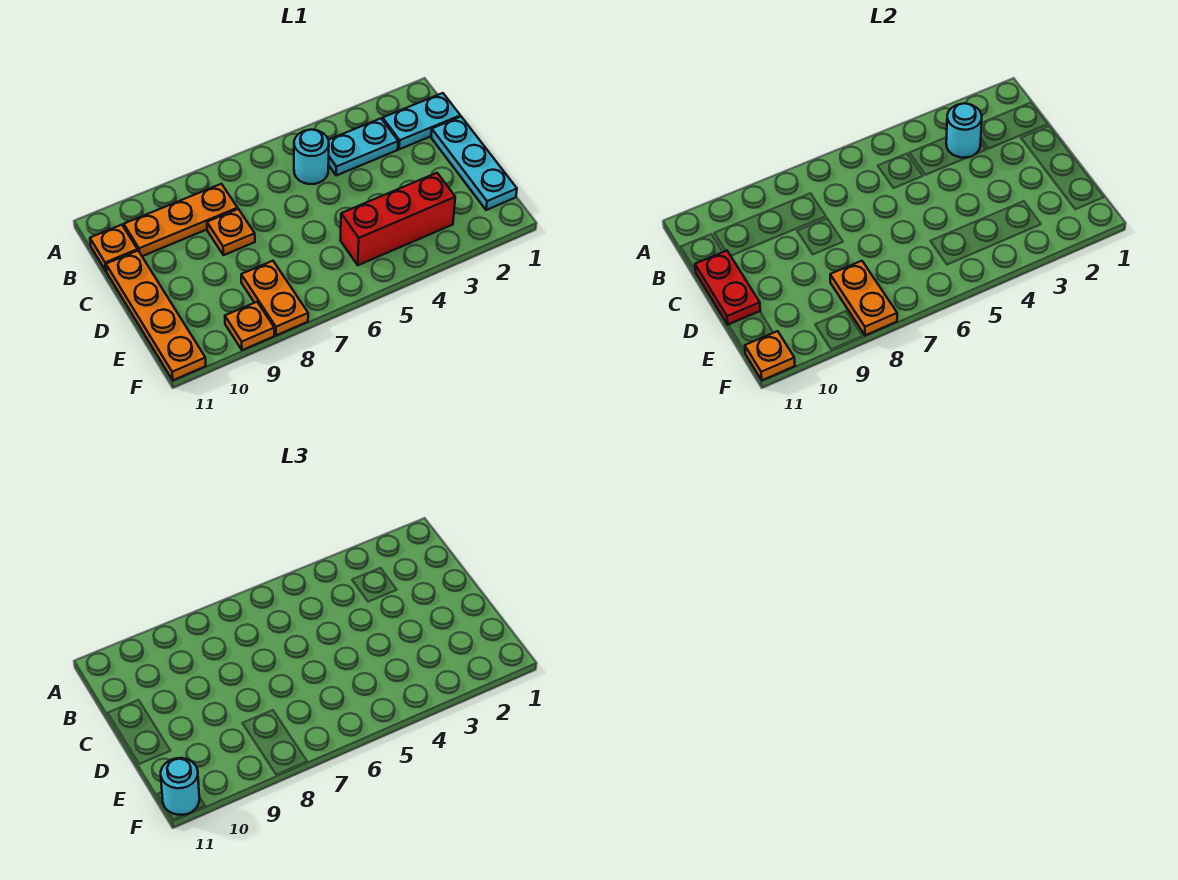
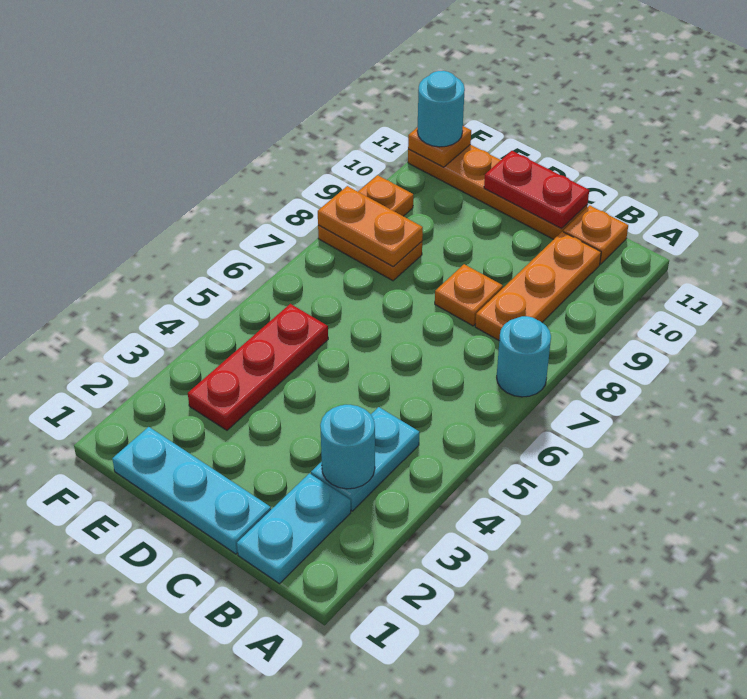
cyan 1x1 round brick [294,129,329,184] -> cyan 1x1 round brick moved to [497,316,551,397]
red 1x3 brick [340,173,455,265] -> red 1x3 plate [188,304,328,430]

